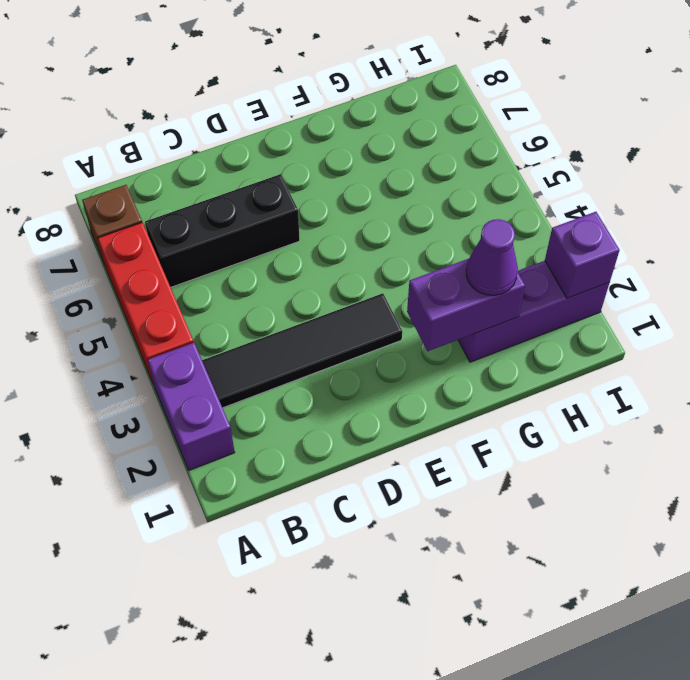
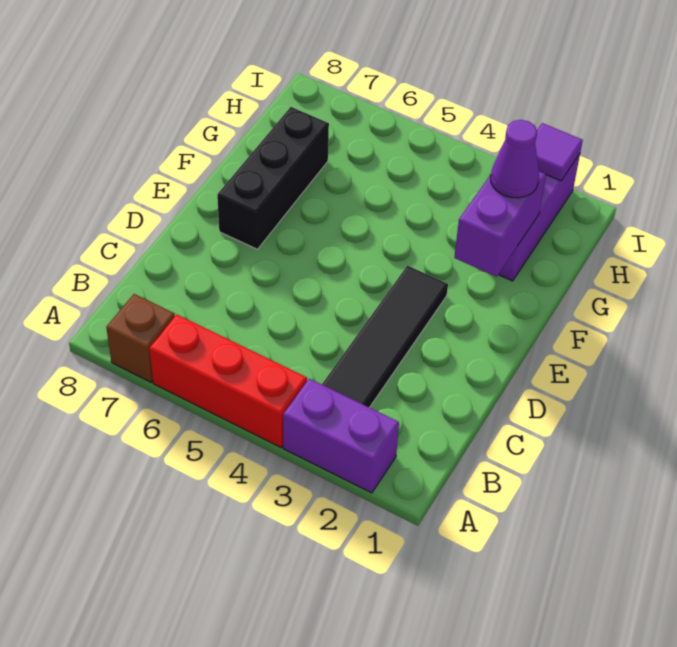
black 1x3 brick [145,174,300,287] -> black 1x3 brick moved to [217,107,329,249]
purple 1x1 brick [545,212,620,298] -> purple 1x1 tile [535,123,583,181]

